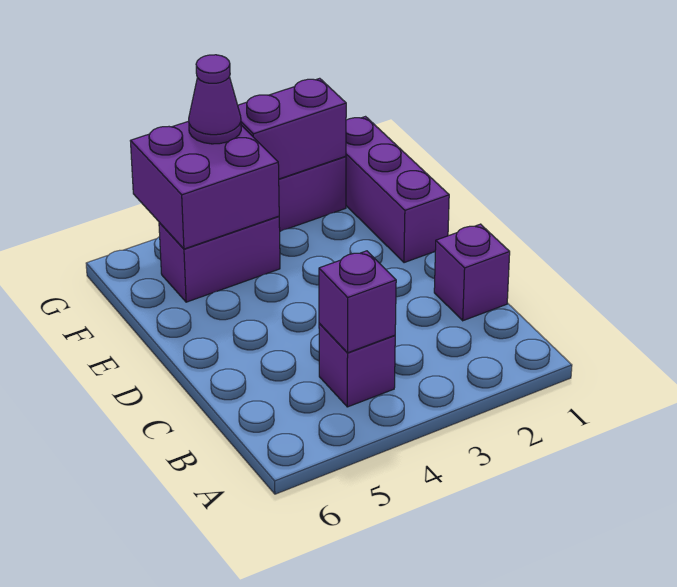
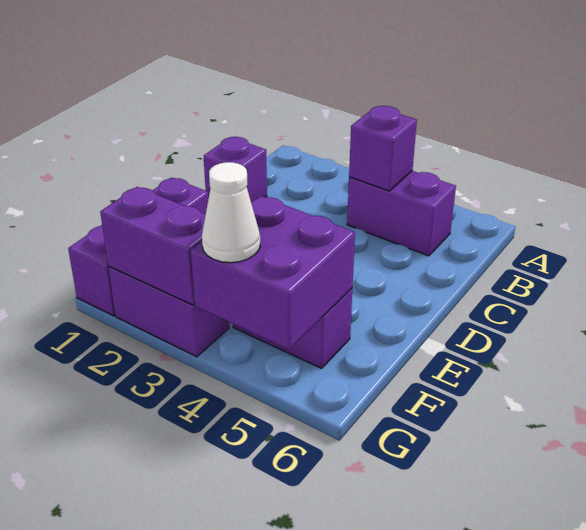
purple 1x1 brick [319,323,395,407] -> purple 1x2 brick [347,171,456,256]
purple 1x1 cone [189,55,241,144] -> white 1x1 cone [202,162,260,263]

